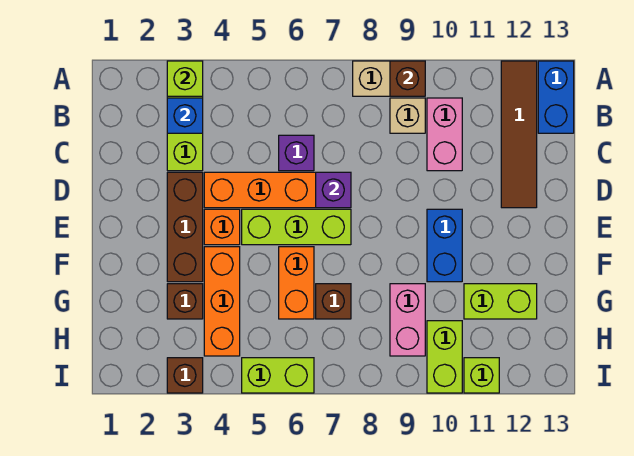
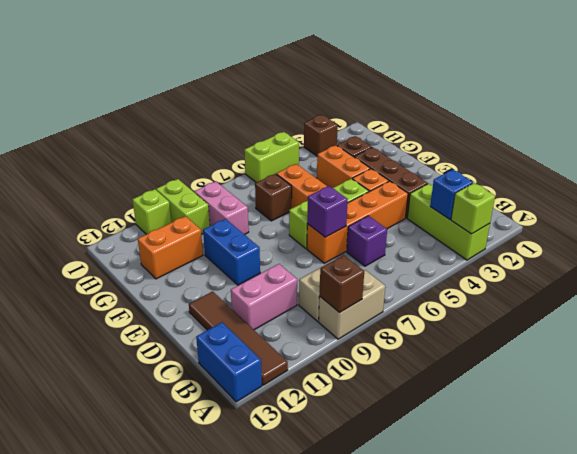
pink 1x2 brick [427,98,462,171] -> pink 1x2 brick turned to [231,264,297,330]
orange 1x3 brick [204,247,240,356] -> orange 1x2 brick [317,145,370,188]
lime 1x2 brick [464,284,537,319] -> orange 1x2 brick [138,216,203,279]

